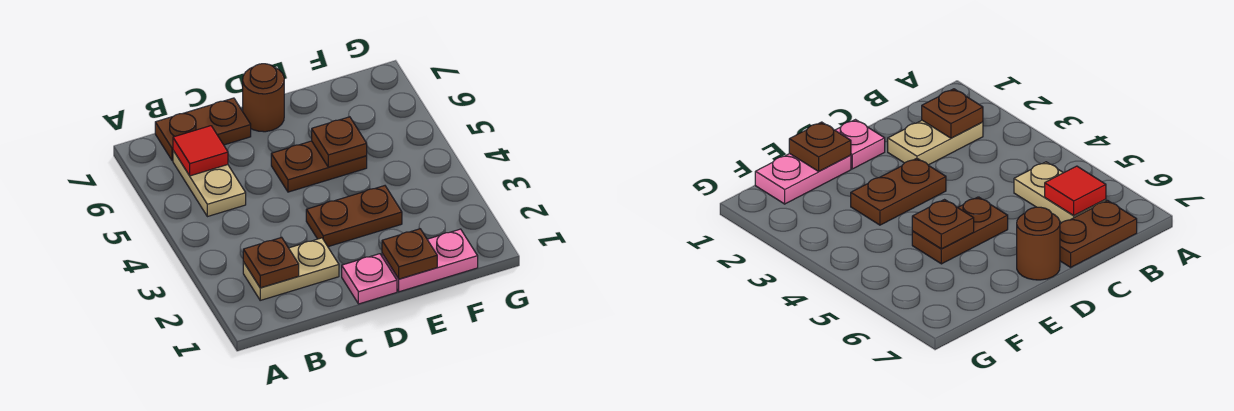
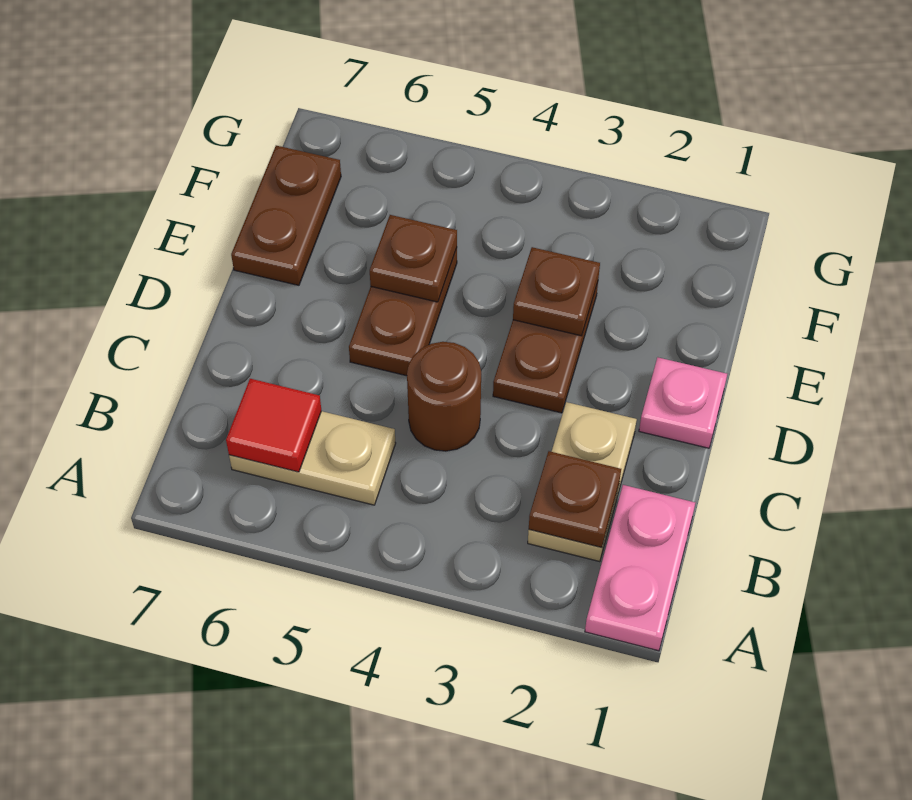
brown 1x2 plate [155,98,251,161] -> brown 1x2 plate moved to [231,146,341,285]
brown 1x1 round brick [243,64,284,132] -> brown 1x1 round brick moved to [407,342,481,451]
pink 1x2 plate [382,229,478,292] -> pink 1x2 plate moved to [585,485,695,651]
brown 1x1 plate [382,229,437,279] -> brown 1x1 plate moved to [513,247,600,336]

